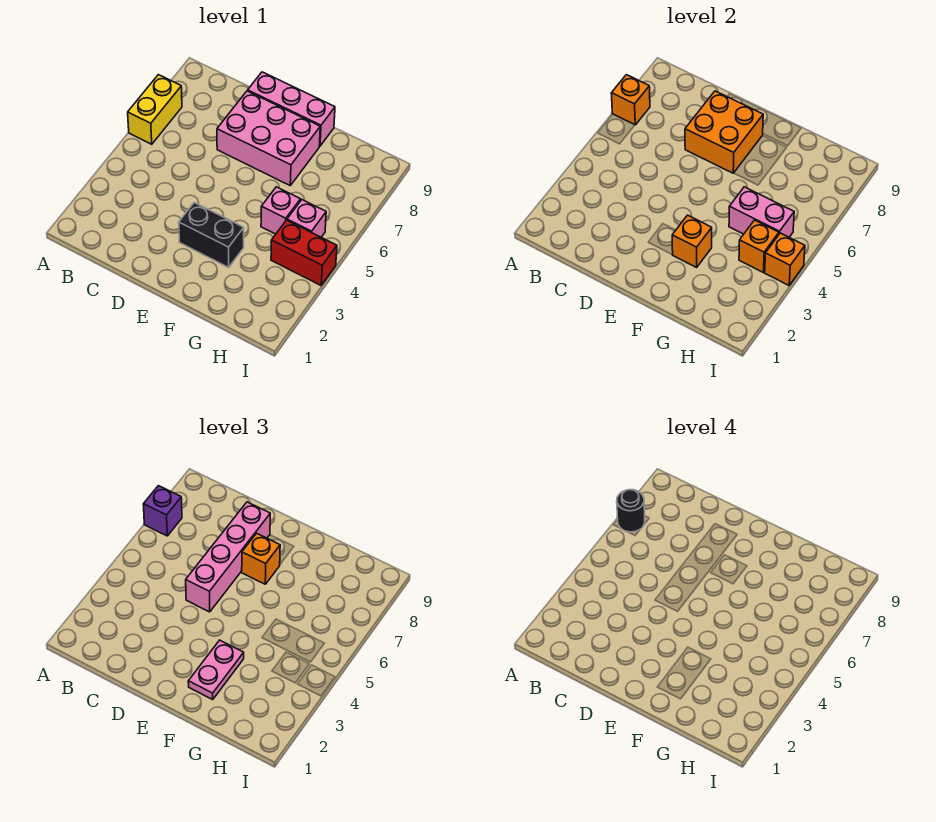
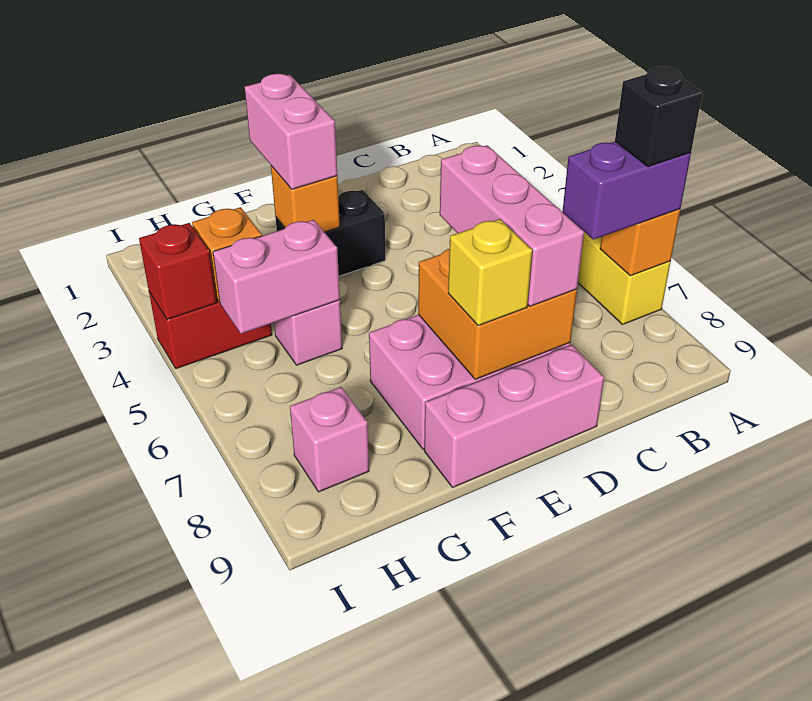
purple 1x1 brick [143,486,182,536] -> purple 1x2 brick [563,142,691,239]
black 1x1 round brick [617,490,645,532] -> black 1x1 brick [615,67,702,167]
pink 1x4 brick [186,502,270,612] -> pink 1x3 brick [440,145,584,306]
orange 1x1 brick [242,533,280,584] -> none
none -> yellow 1x1 brick [448,219,532,326]
pink 1x2 plate [188,640,244,699] -> pink 1x2 brick [245,74,337,189]
pink 1x1 brick [287,200,326,237] -> pink 1x1 brick moved to [290,387,369,492]
orange 1x1 brick [765,233,805,285] -> red 1x1 brick [139,223,217,319]

